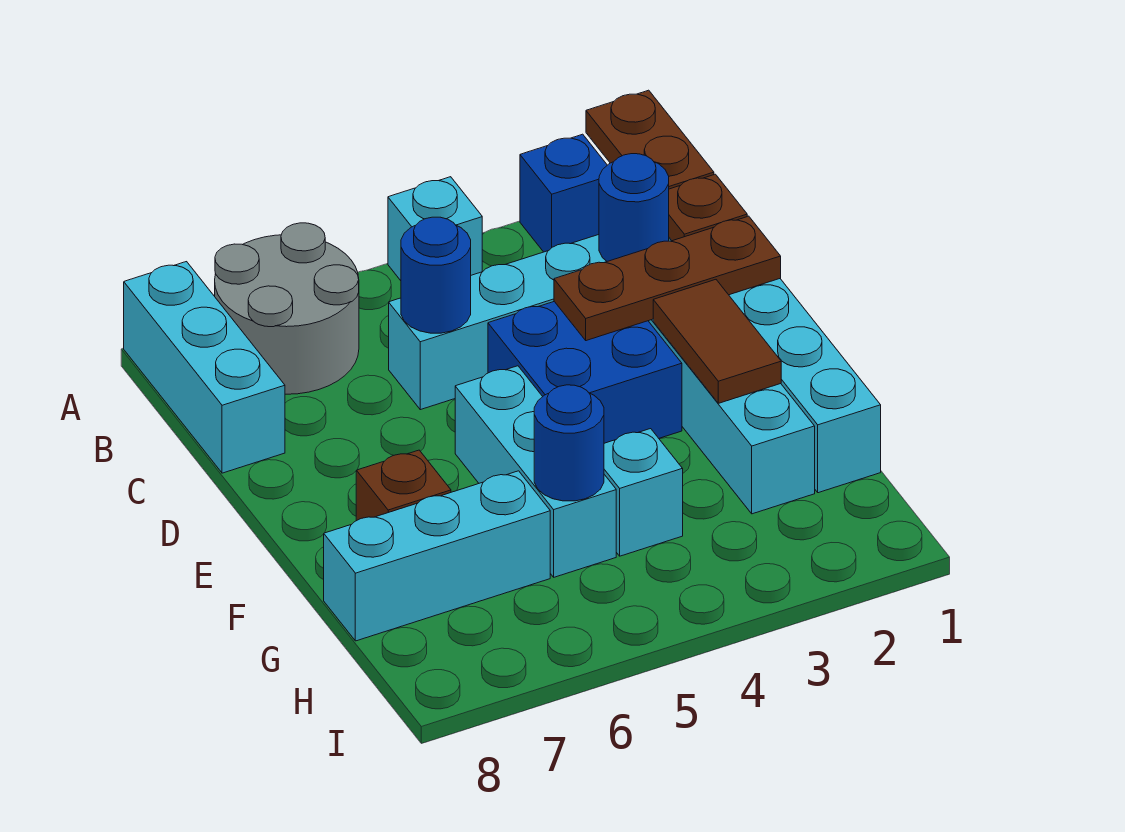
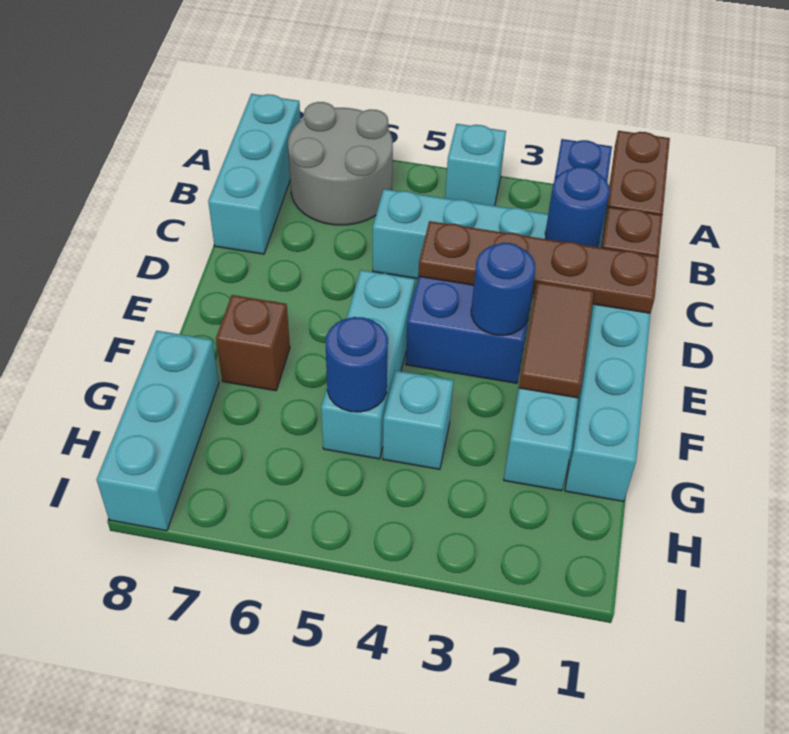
blue 1x1 round brick [401,217,471,333] -> blue 1x1 round brick moved to [471,243,535,335]
brown 1x3 plate [554,216,781,341] -> brown 1x4 plate [418,221,659,313]
cyan 1x3 brick [324,471,550,641] -> cyan 1x3 brick turned to [97,331,219,531]

